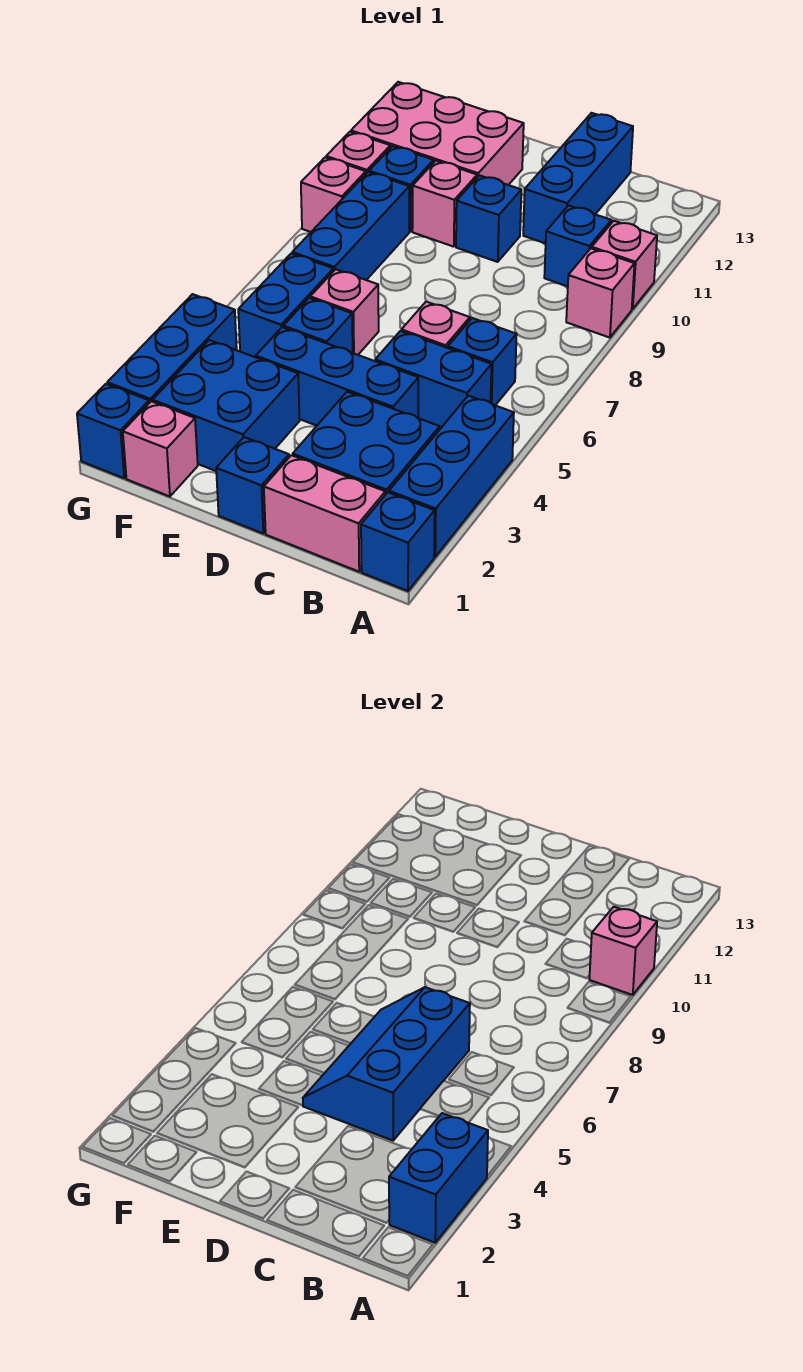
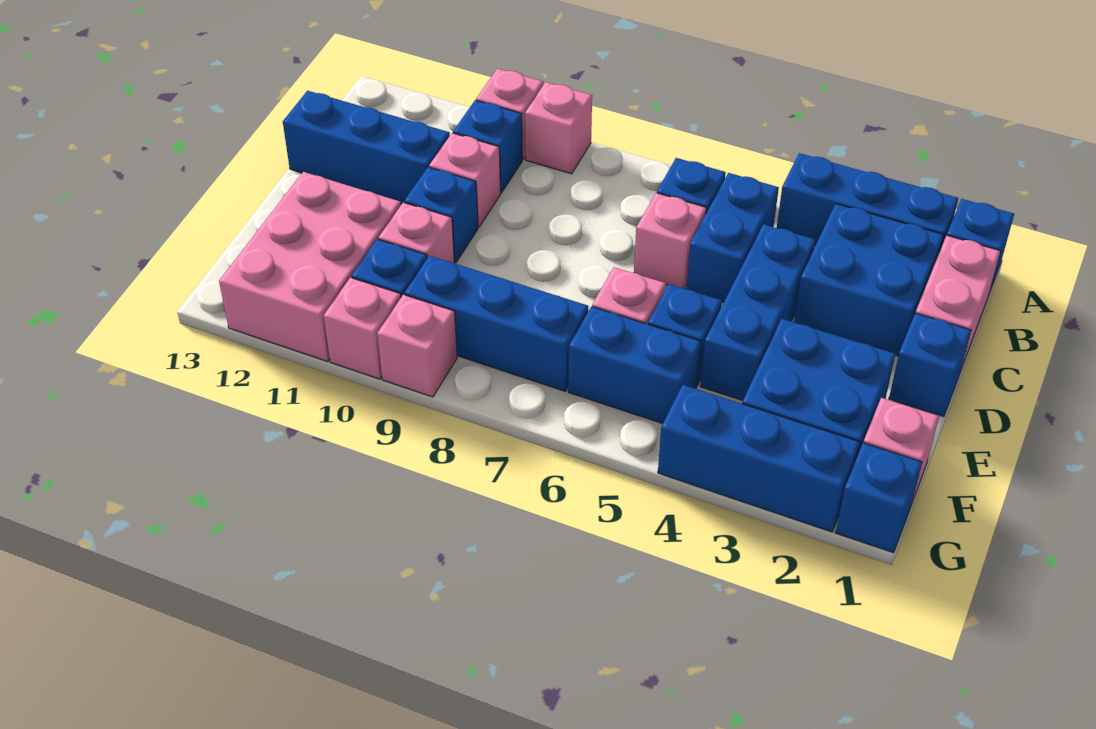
blue 1x2 brick [389,1113,488,1243] -> none
pink 1x1 brick [589,907,657,995] -> pink 1x1 brick moved to [429,133,501,227]
blue 2x3 slope [303,987,470,1140] -> none

